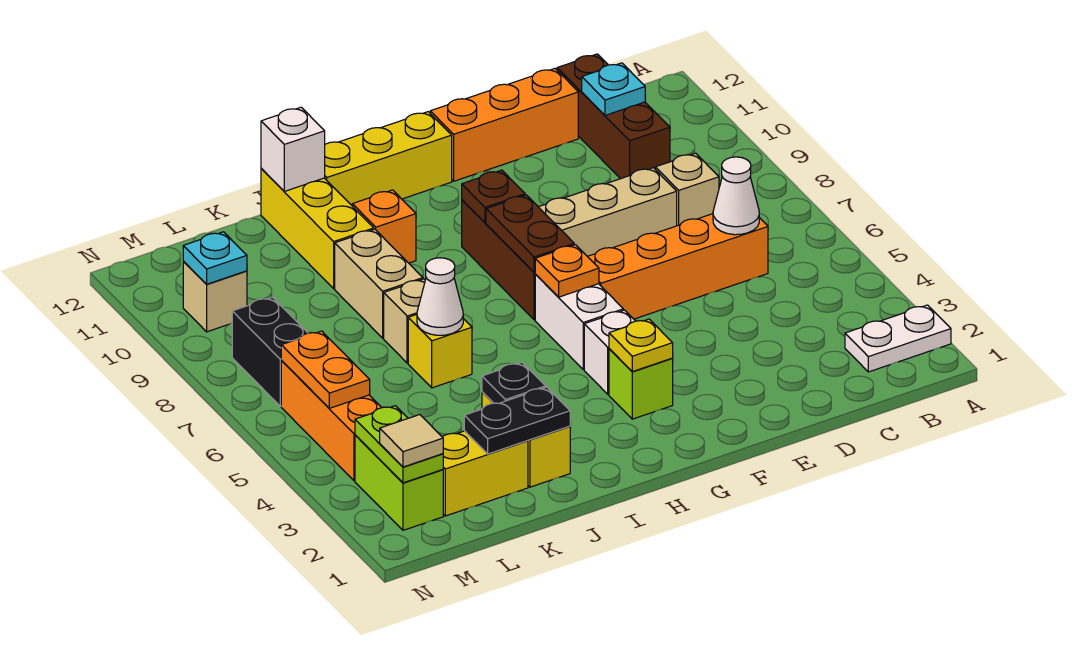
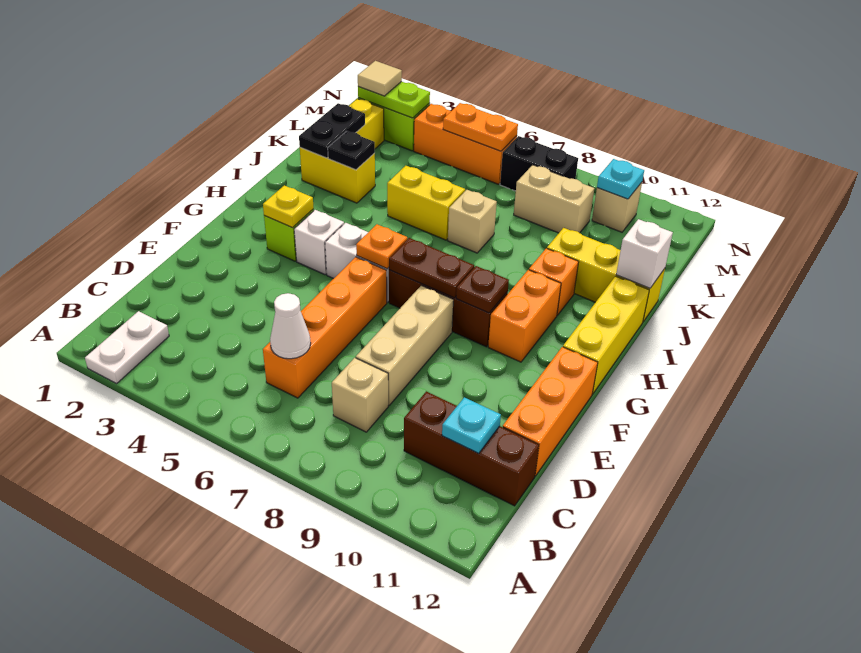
none -> orange 1x2 brick [488,270,561,362]
yellow 1x1 brick [408,315,472,388] -> yellow 1x2 brick [387,166,465,240]
white 1x1 cone [417,258,463,335] -> none
tan 1x2 brick [335,229,423,338] -> tan 1x2 brick moved to [514,165,594,233]

